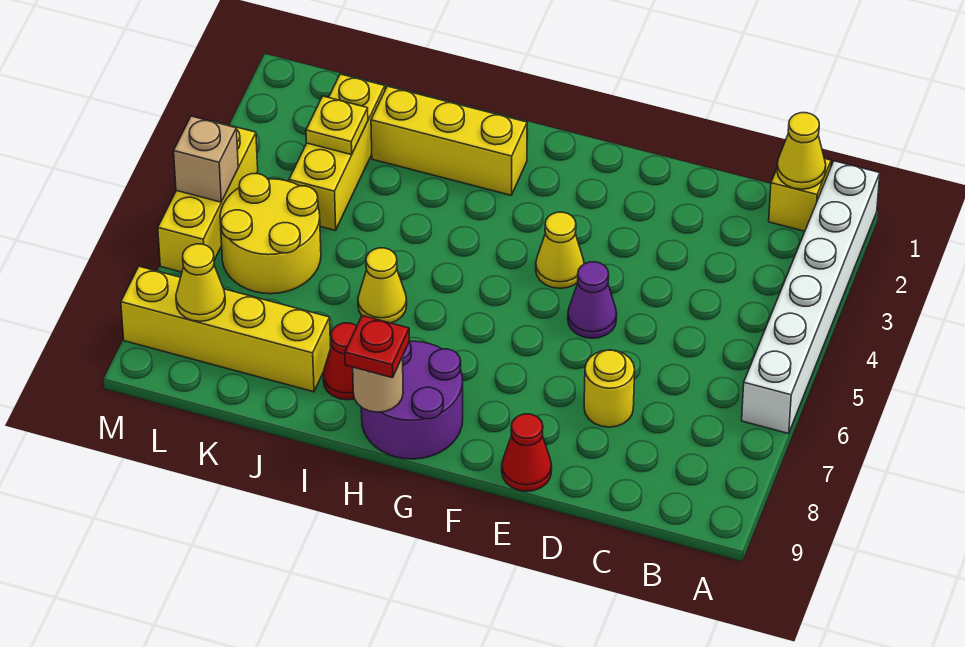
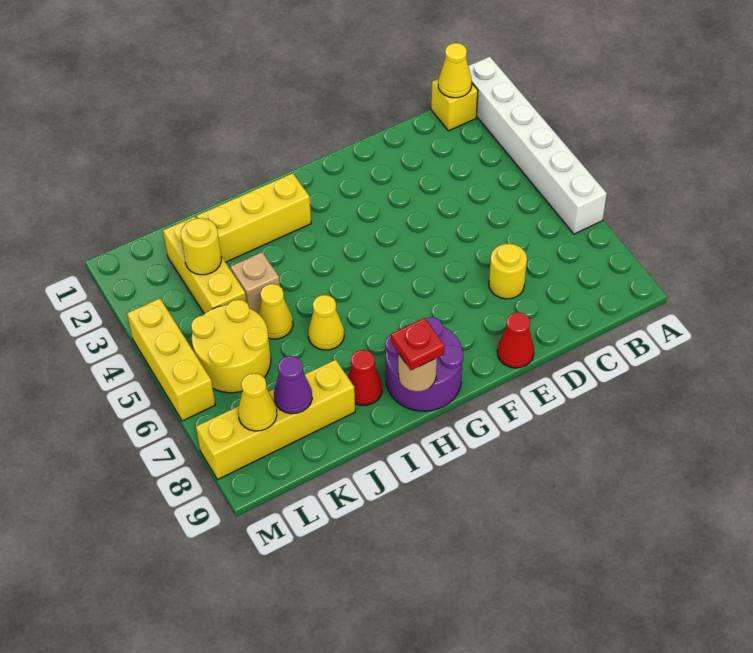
purple 1x1 cone [568,262,617,338] -> purple 1x1 cone moved to [274,356,312,414]
yellow 1x1 cone [536,212,584,288] -> yellow 1x1 cone moved to [258,284,293,339]
yellow 1x1 plate [306,96,368,155] -> yellow 1x1 round brick [181,218,221,275]
tan 1x1 brick [174,116,238,202] -> tan 1x1 brick moved to [230,252,280,313]

